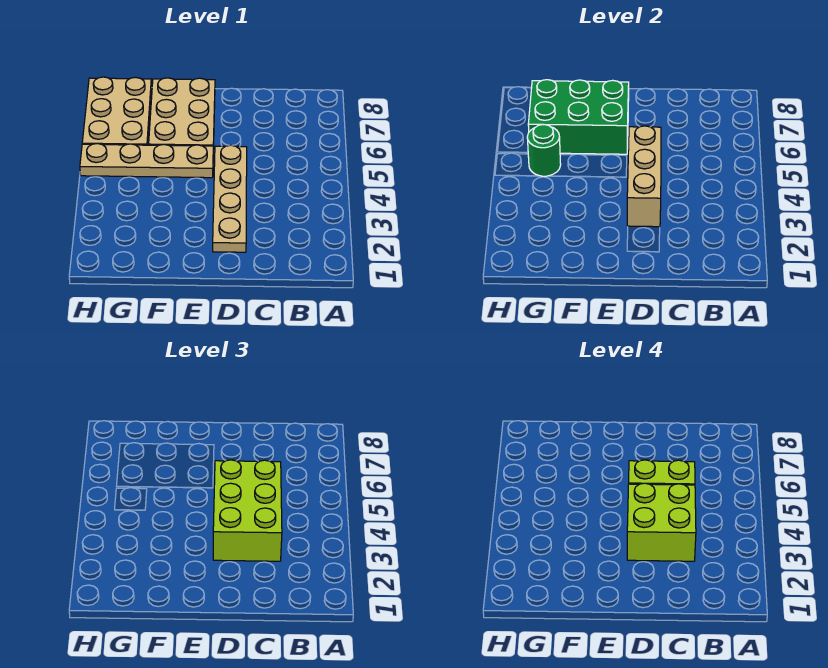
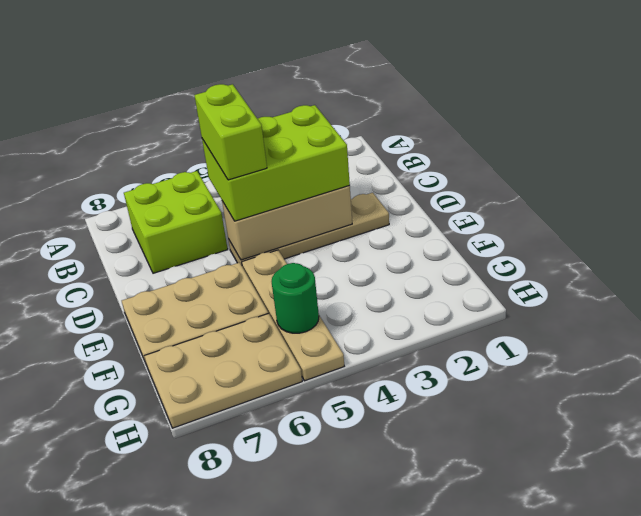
lime 2x2 brick [627,483,696,561] -> lime 2x2 brick moved to [124,171,228,273]
green 2x3 brick [528,80,629,154] -> none

